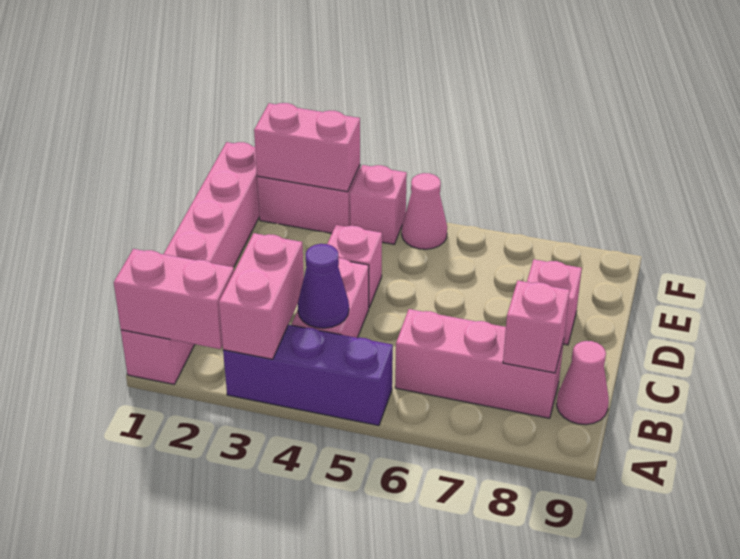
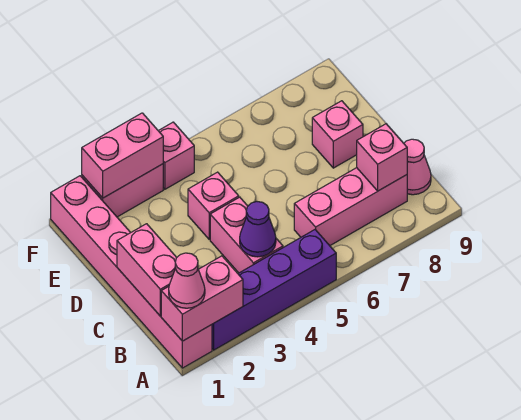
purple 1x3 brick [223,325,393,426] -> purple 1x4 brick [212,230,336,350]
pink 1x2 brick [219,233,304,359] -> pink 1x2 brick moved to [117,224,177,316]
pink 1x1 cone [402,173,447,249] -> pink 1x1 cone moved to [169,253,205,308]

